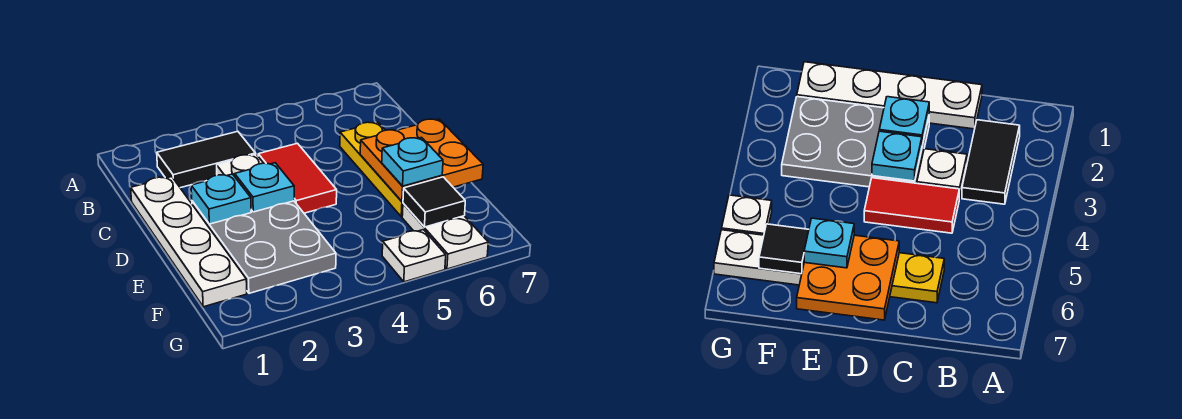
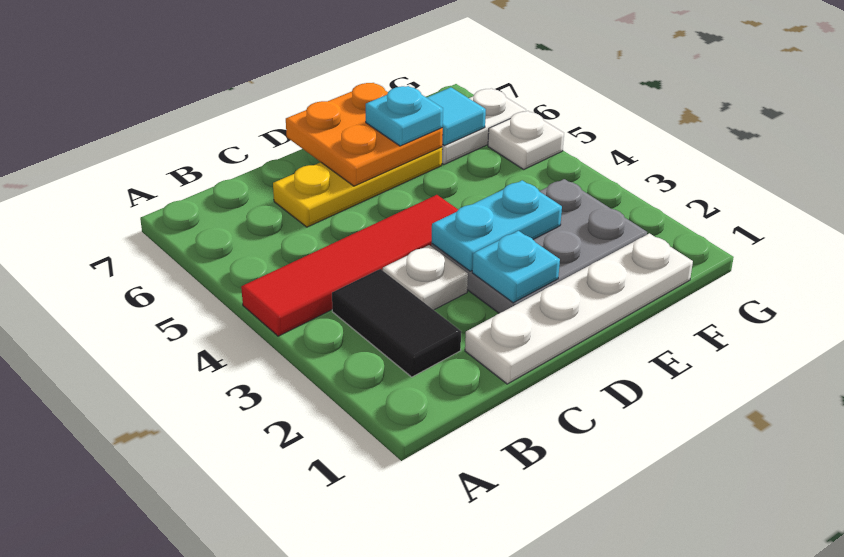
red 1x2 tile [258,143,337,213] -> red 1x4 tile [241,195,458,336]
cyan 1x1 plate [235,163,294,212] -> cyan 1x2 plate [432,180,562,271]
black 1x1 tile [403,177,465,227] -> cyan 1x1 tile [427,87,486,146]

